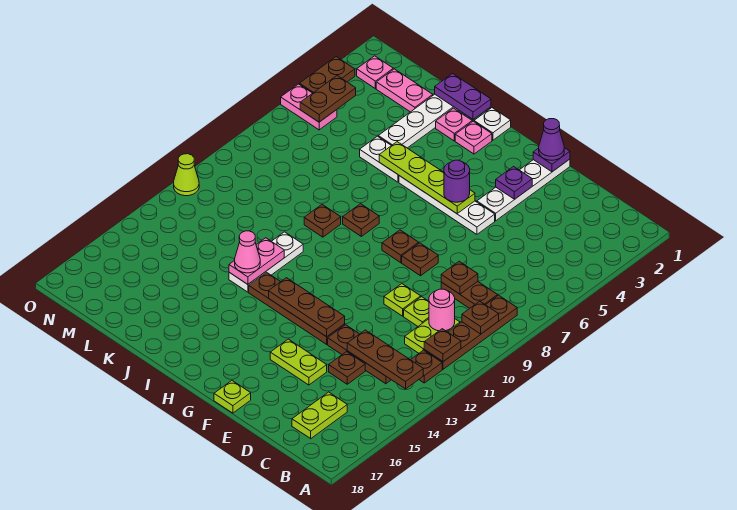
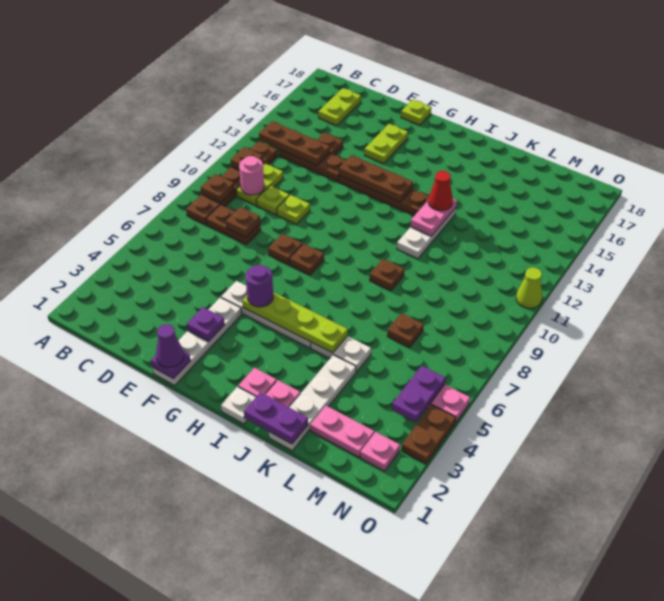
lime 1x2 plate [270,339,327,385] -> lime 1x2 plate turned to [365,124,408,164]
brown 1x1 plate [343,204,379,236] -> brown 1x1 plate moved to [387,313,424,347]
pink 1x1 cone [235,231,260,273] -> red 1x1 cone [428,171,453,211]
brown 1x2 plate [300,76,356,122] -> purple 1x2 plate [392,366,445,423]

